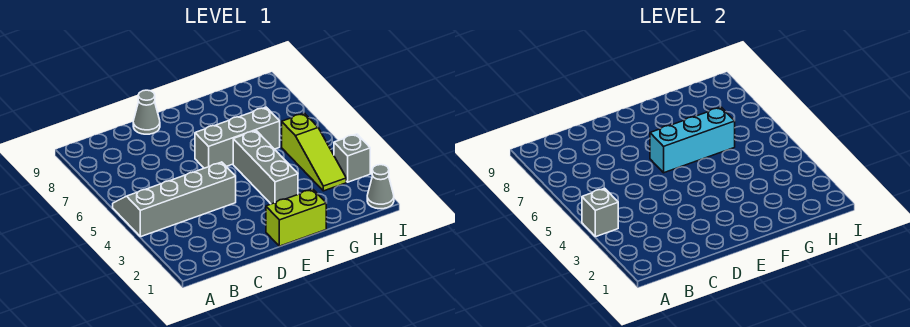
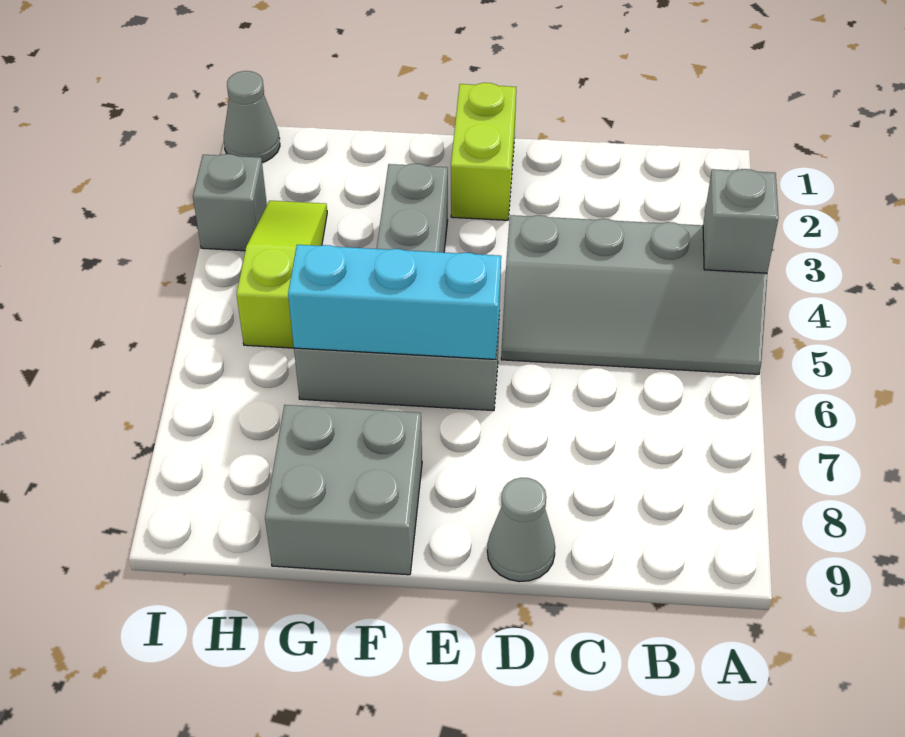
lime 1x2 brick [266,189,326,246] -> lime 1x2 brick turned to [451,83,516,220]
none -> grey 2x2 brick [265,405,422,575]

